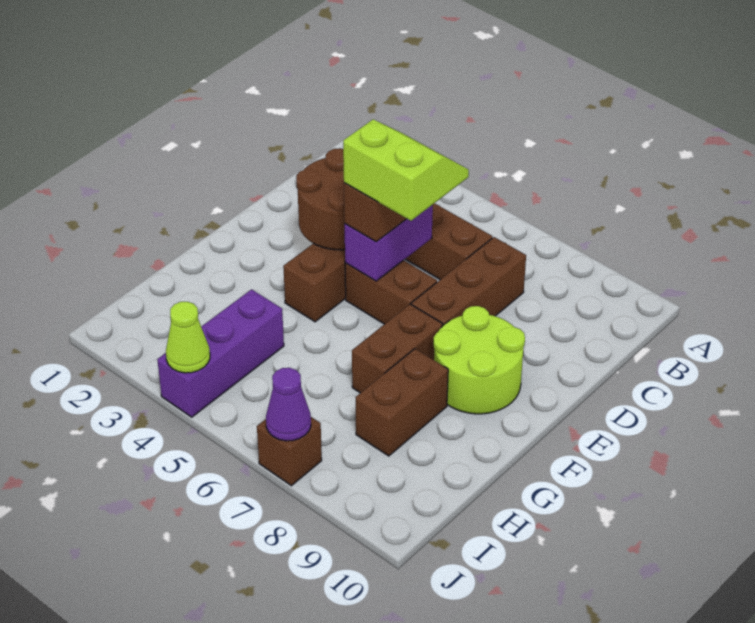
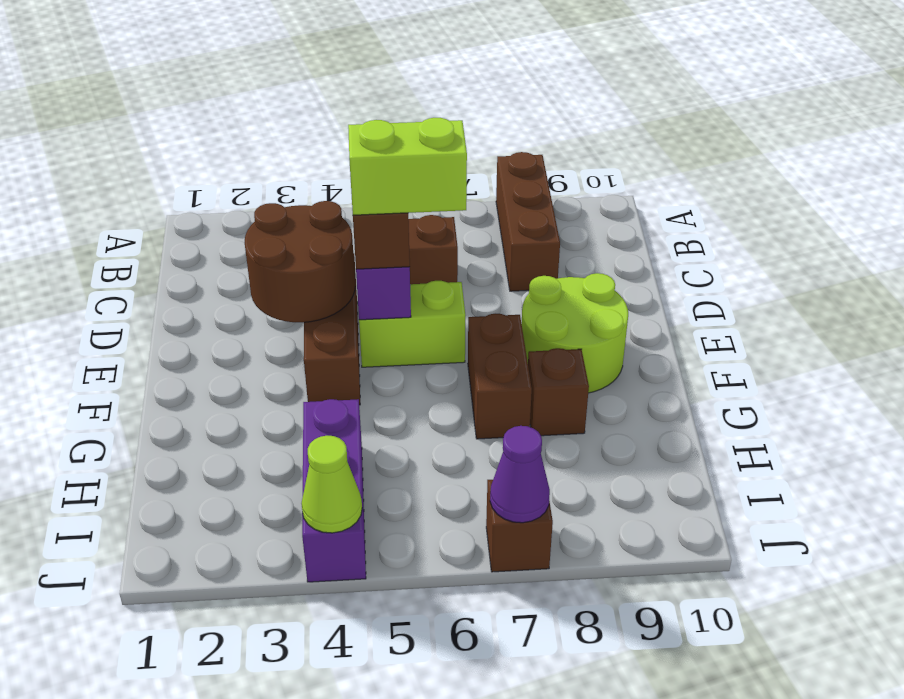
brown 1x3 brick [411,237,526,326] -> brown 1x3 brick moved to [496,152,560,291]
brown 1x2 brick [345,260,437,324] -> lime 1x2 brick [359,281,465,367]
brown 1x2 brick [356,349,448,456] -> brown 1x1 brick [528,348,589,436]

